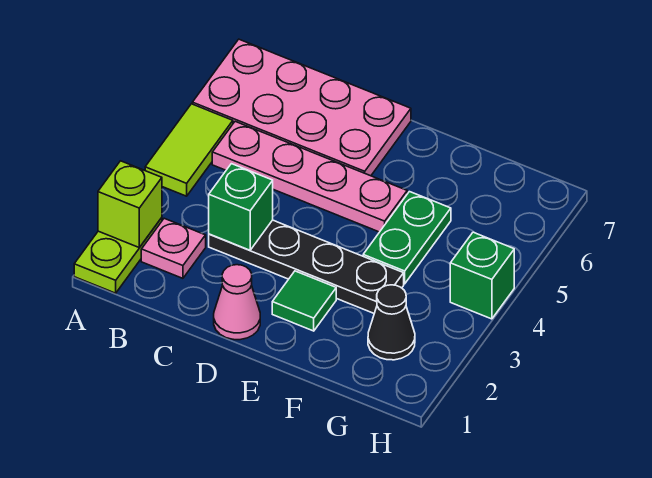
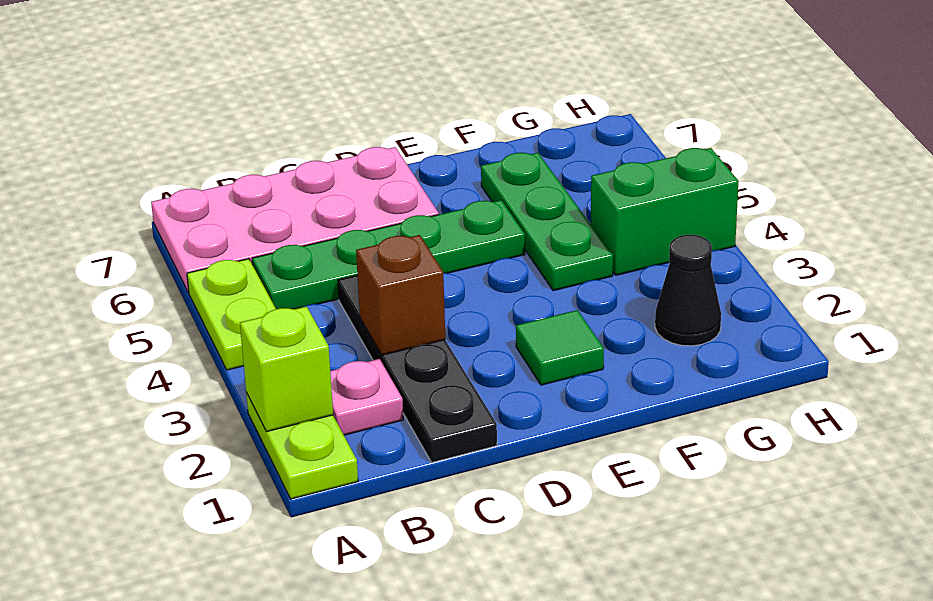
lime 1x2 tile [145,104,233,196] -> lime 1x2 plate [187,259,276,370]
pink 1x4 plate [212,121,407,232] -> green 1x4 plate [252,200,525,309]
black 1x4 plate [209,220,404,313] -> black 1x4 plate turned to [338,275,497,462]
green 1x1 brick [209,164,273,250] -> brown 1x1 brick [356,235,445,355]
pink 1x1 cone [214,265,260,340] -> none
green 1x2 plate [363,192,451,284] -> green 1x3 plate [481,153,613,291]
green 1x1 brick [450,232,514,319] -> green 1x2 brick [591,148,738,275]

